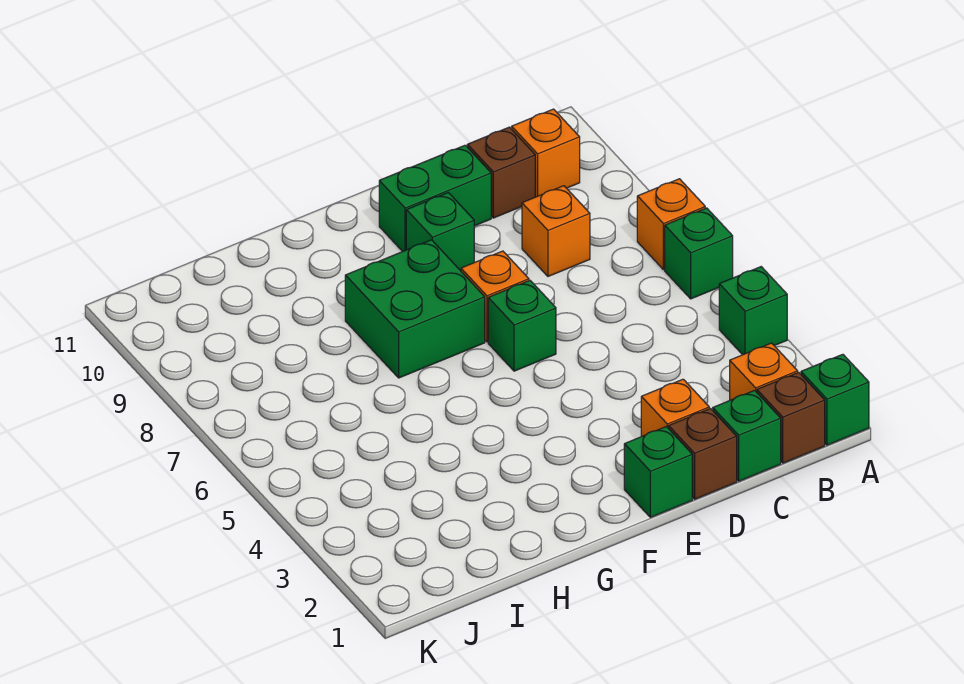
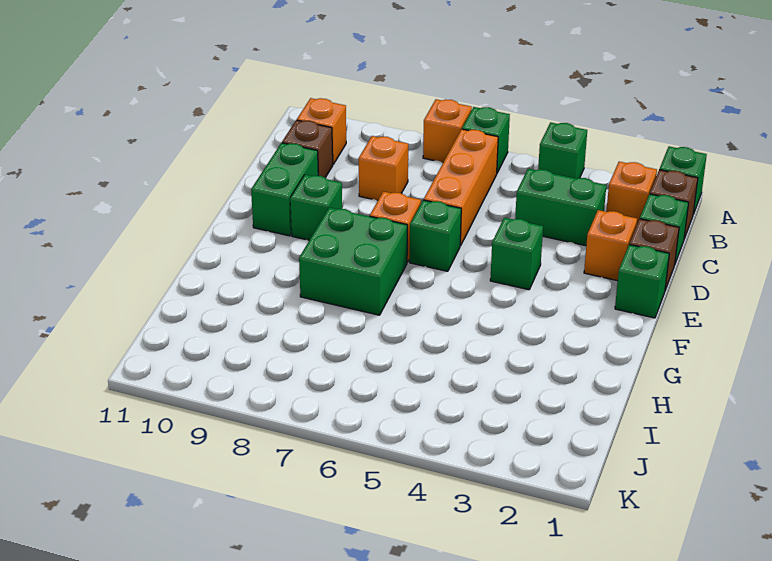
none -> orange 1x3 brick [424,129,498,246]
none -> green 1x2 brick [515,169,606,246]
none -> green 1x1 brick [490,218,543,290]

